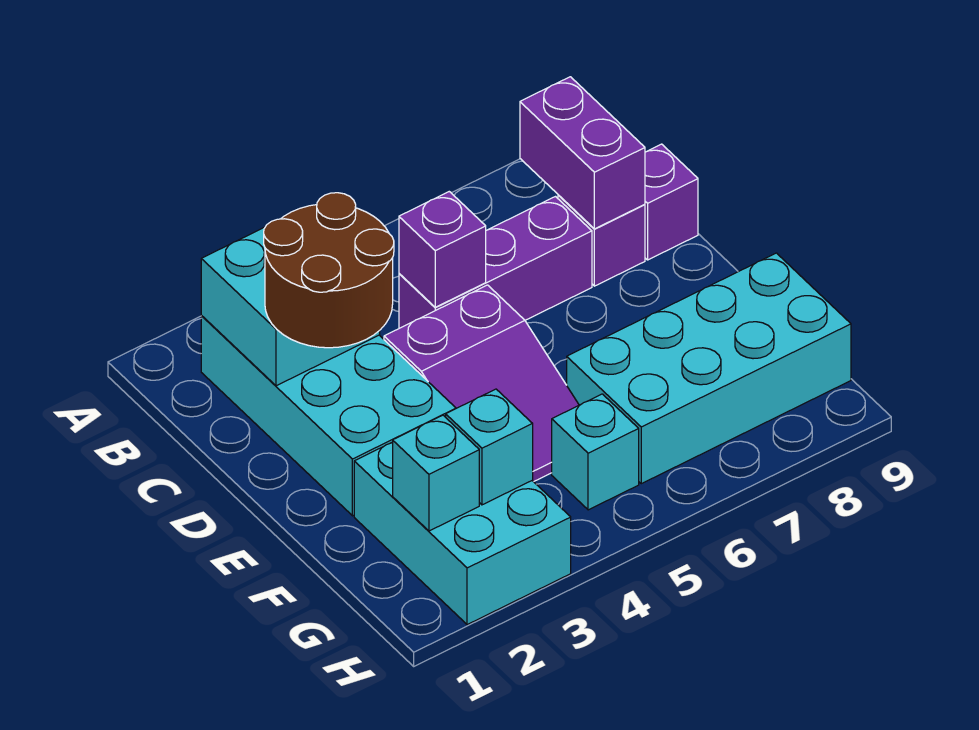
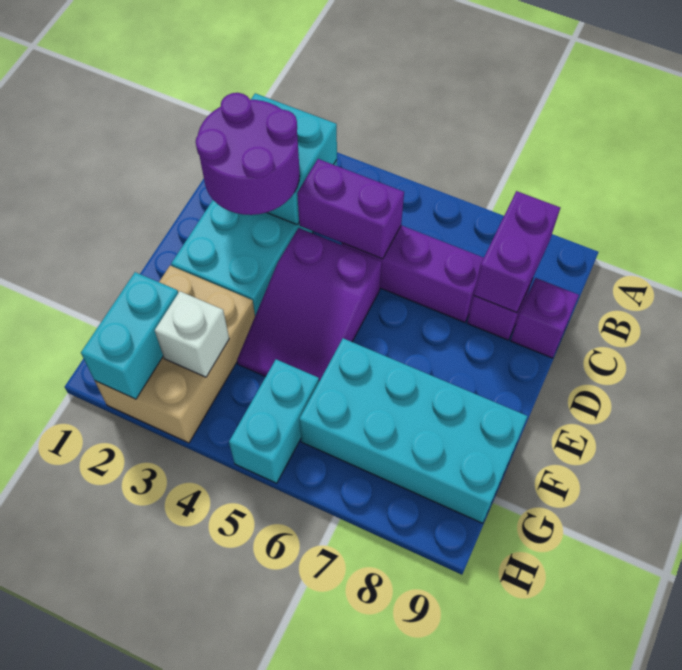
brown 2x2 round brick [264,193,394,348] -> purple 2x2 round brick [196,93,300,215]
purple 1x1 brick [399,192,486,307] -> purple 1x2 brick [297,159,404,259]
cyan 2x3 brick [354,416,571,625] -> tan 2x3 brick [95,266,255,443]
cyan 1x1 brick [393,415,479,531] -> cyan 1x2 brick [81,272,178,399]
cyan 1x1 brick [446,389,533,505] -> white 1x1 brick [155,291,229,377]
cyan 1x1 brick [552,394,639,510] -> cyan 1x2 brick [229,359,319,483]

